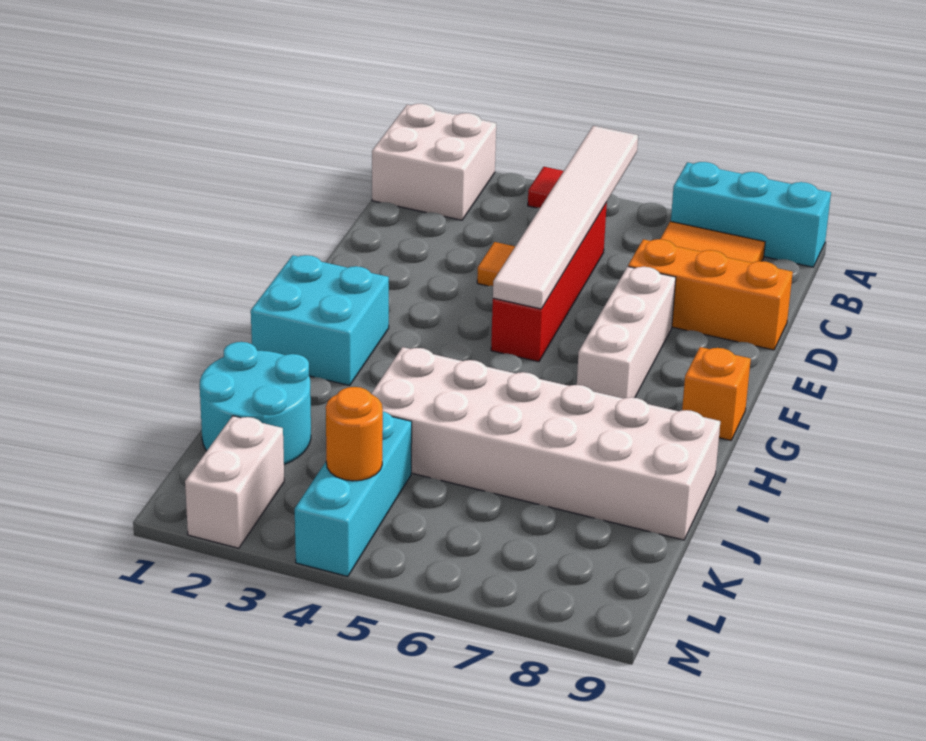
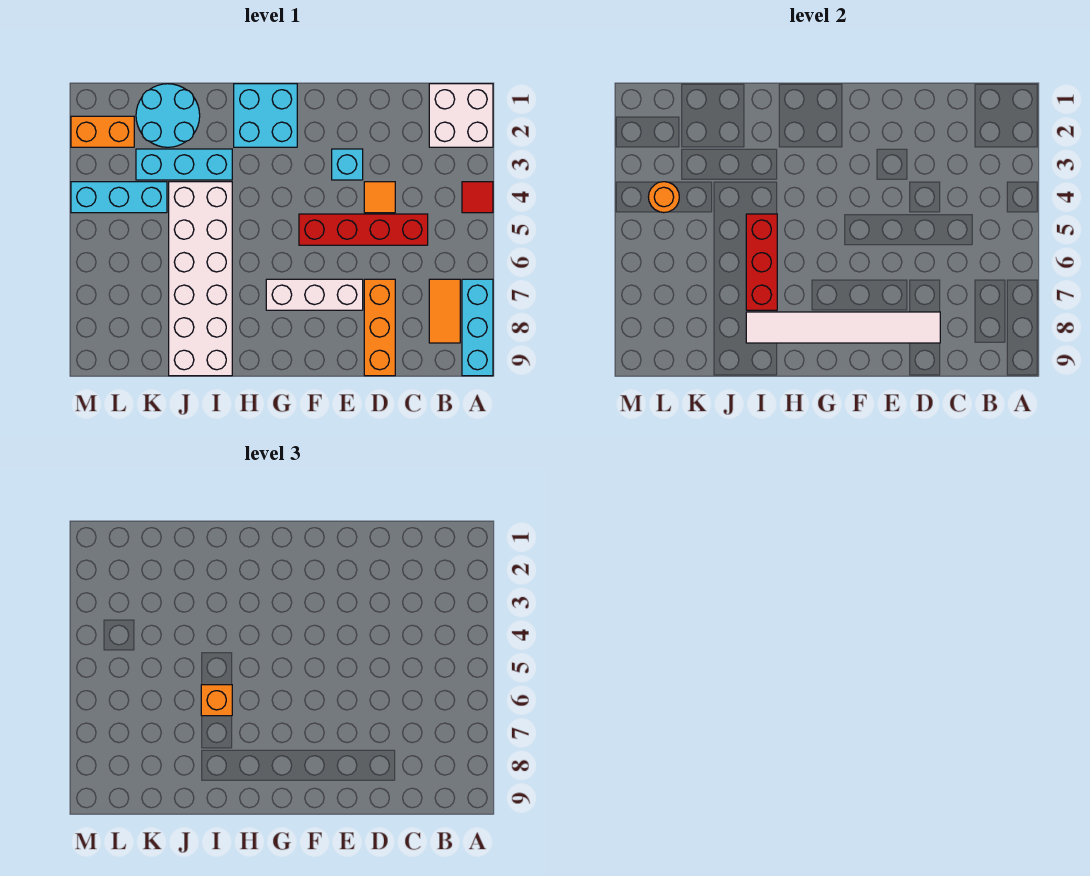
white 1x6 tile [493,126,638,309] -> white 1x6 tile moved to [746,312,940,343]
none -> cyan 1x1 brick [332,149,363,180]
orange 1x1 brick [682,347,751,441] -> orange 1x1 brick moved to [201,685,232,716]
none -> cyan 1x3 brick [136,149,232,180]
none -> red 1x3 brick [746,214,777,310]
white 1x2 brick [185,416,284,548] -> orange 1x2 brick [71,116,134,147]

